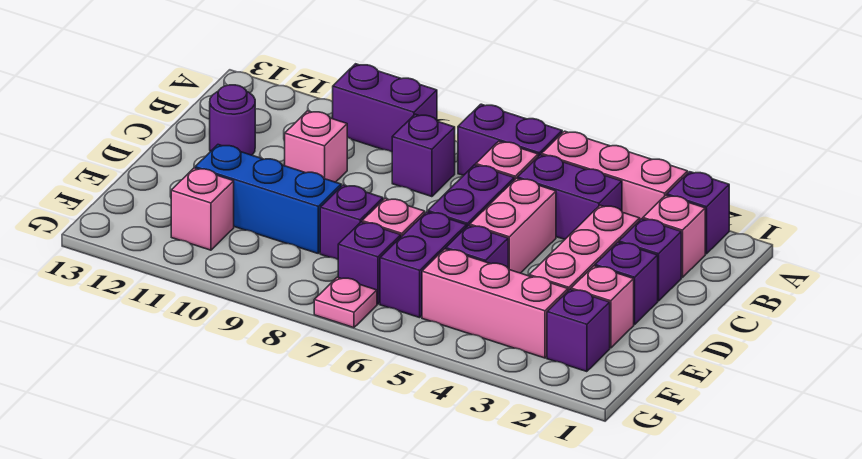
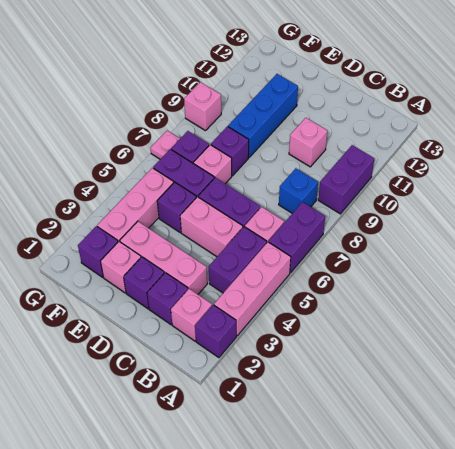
purple 1x1 brick [392,114,455,197] -> blue 1x1 brick [279,168,318,213]
purple 1x1 round brick [210,85,255,155] -> none
pink 1x1 brick [171,168,234,250] -> pink 1x1 brick moved to [184,82,221,131]

